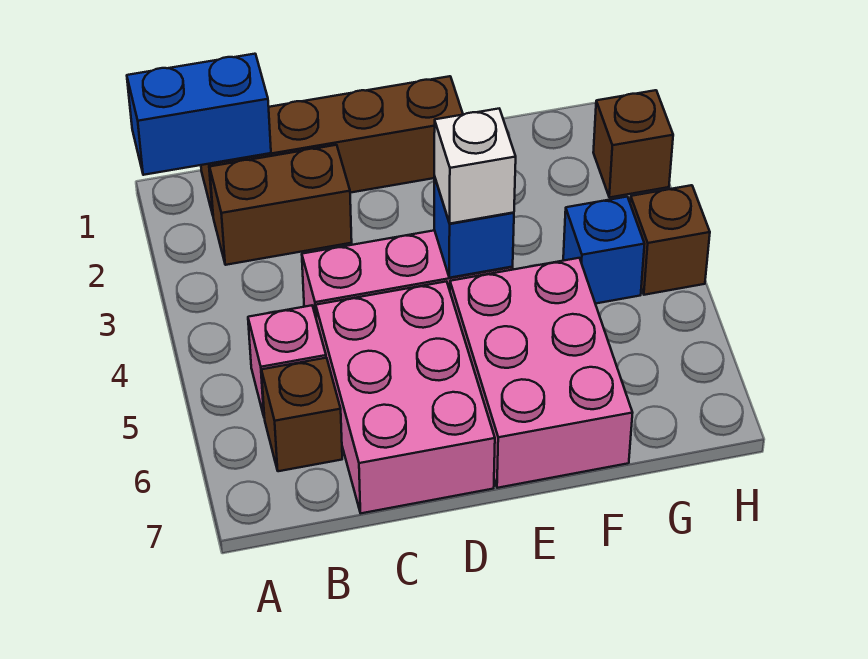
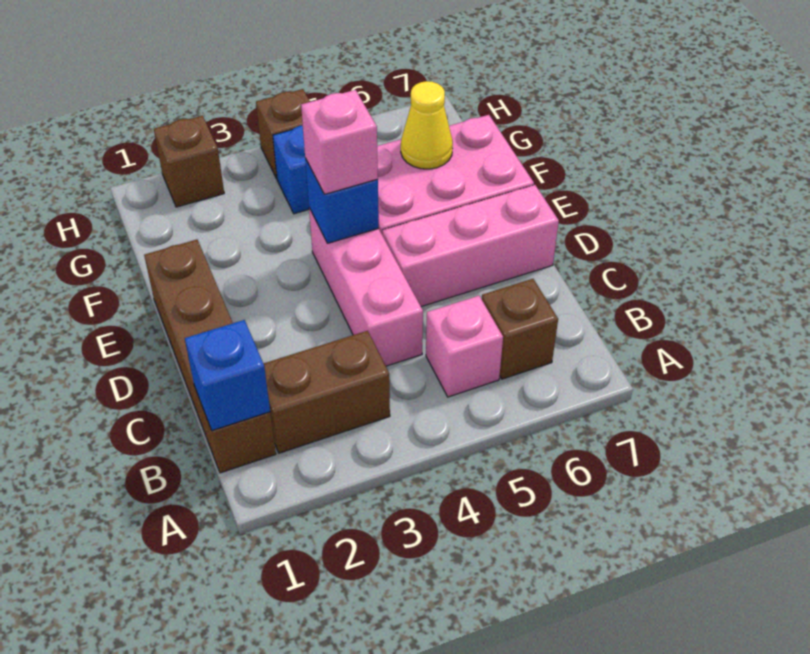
blue 1x2 brick [127,54,271,175] -> blue 1x1 brick [185,320,270,431]
brown 1x2 brick [210,145,352,265] -> brown 1x2 brick turned to [263,331,390,453]
pink 2x3 brick [316,281,495,513] -> pink 1x3 brick [382,185,559,307]
white 1x1 brick [434,109,516,224] -> pink 1x1 brick [301,90,378,194]
none -> yellow 1x1 cone [401,81,453,169]

